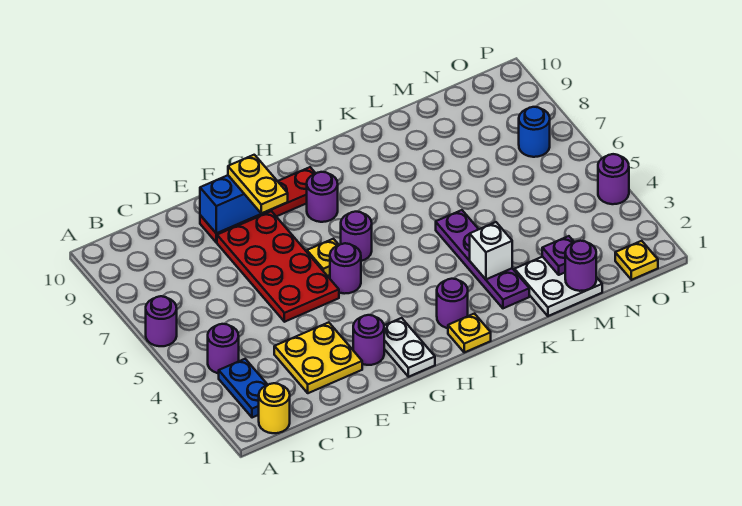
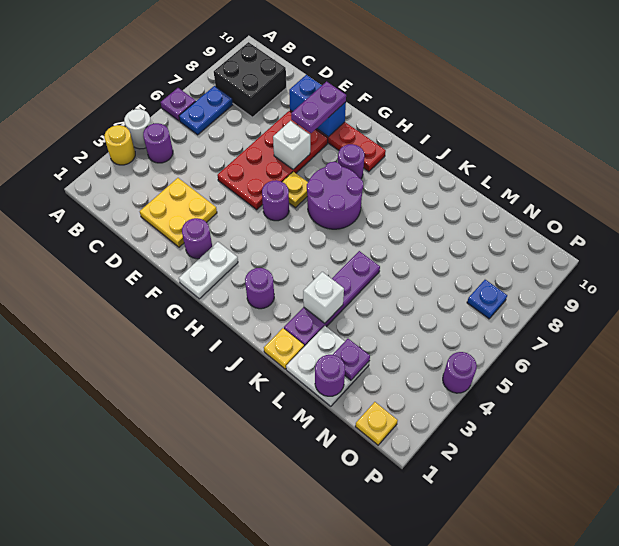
none -> white 1x1 round brick [124,109,151,149]
purple 1x1 round brick [146,296,177,346] -> purple 1x1 plate [161,88,196,121]
yellow 1x1 round brick [259,383,290,433] -> yellow 1x1 round brick moved to [104,125,135,165]
blue 1x2 plate [219,359,268,418] -> blue 1x2 plate moved to [179,86,233,135]
none -> black 2x2 brick [214,42,286,117]
none -> white 1x1 brick [273,121,310,169]
yellow 1x2 plate [228,155,288,213] -> purple 1x2 plate [291,82,346,133]
purple 1x1 round brick [341,212,372,261] -> purple 2x2 round brick [307,162,363,229]
yellow 1x1 plate [448,314,491,352] -> yellow 1x1 plate moved to [264,328,304,369]
blue 1x1 round brick [519,107,550,157] -> blue 1x1 plate [467,280,507,319]

